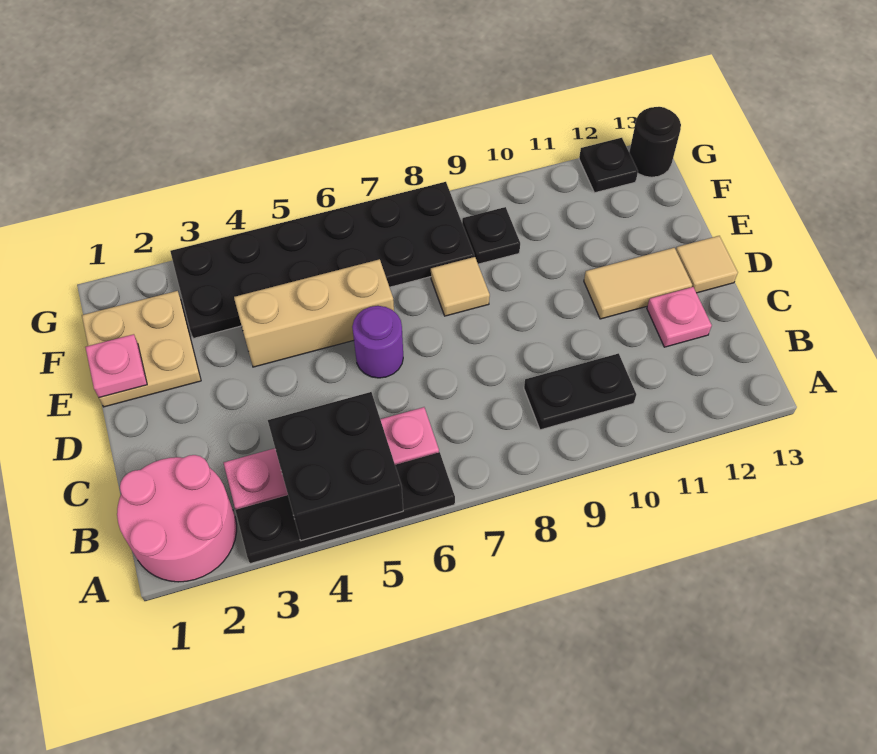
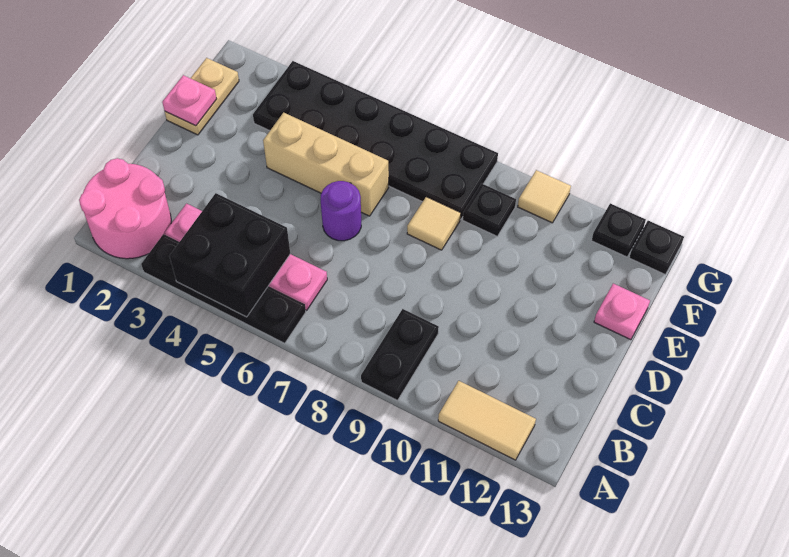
black 1x2 plate [524,353,636,430] -> black 1x2 plate turned to [361,309,439,400]
pink 1x1 plate [647,287,712,347] -> pink 1x1 plate moved to [594,284,650,340]
tan 1x2 tile [584,248,692,319] -> tan 1x2 tile moved to [438,381,536,460]
tan 1x1 tile [676,236,738,293] -> tan 1x1 tile moved to [518,170,571,223]
tan 2x2 plate [82,291,201,407] -> tan 1x2 plate [165,58,239,135]
black 1x1 round brick [629,107,681,177] -> black 1x1 plate [629,221,684,275]

